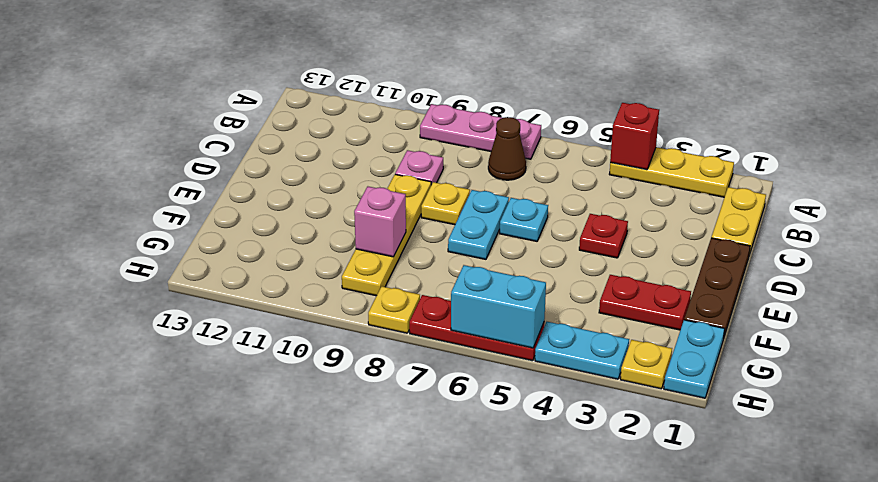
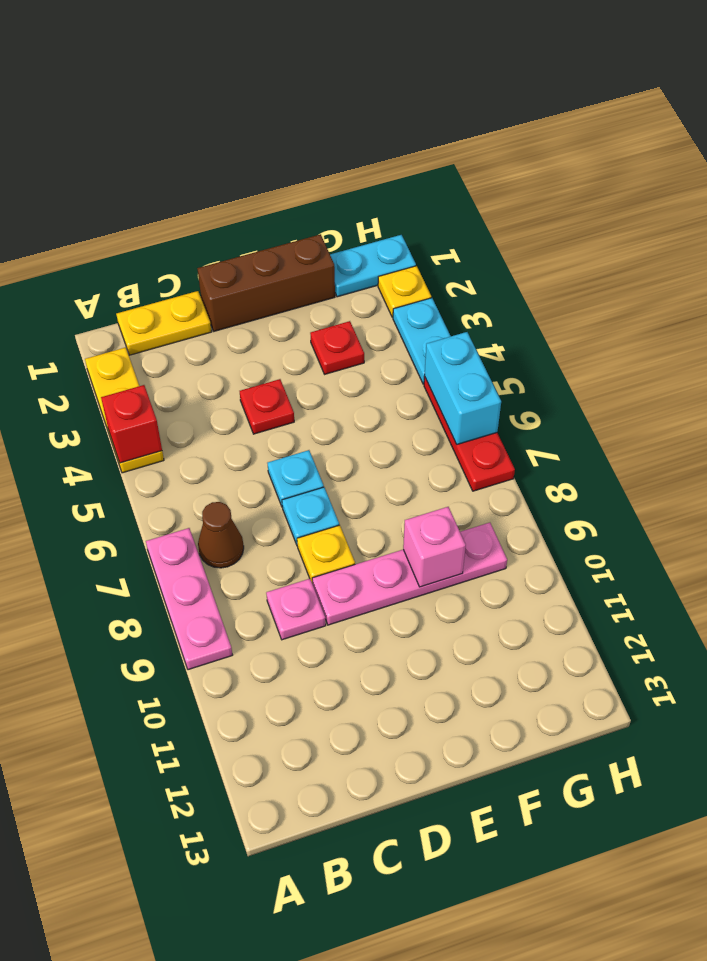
brown 1x3 plate [684,238,750,339] -> brown 1x3 brick [197,234,335,331]
cyan 1x2 plate [448,190,509,259] -> cyan 1x1 plate [282,487,339,544]
yellow 1x4 plate [342,174,431,296] -> pink 1x4 plate [312,523,507,625]
red 1x2 plate [599,275,691,330] -> red 1x1 plate [310,321,364,374]
yellow 1x1 plate [368,286,420,333] -> none

